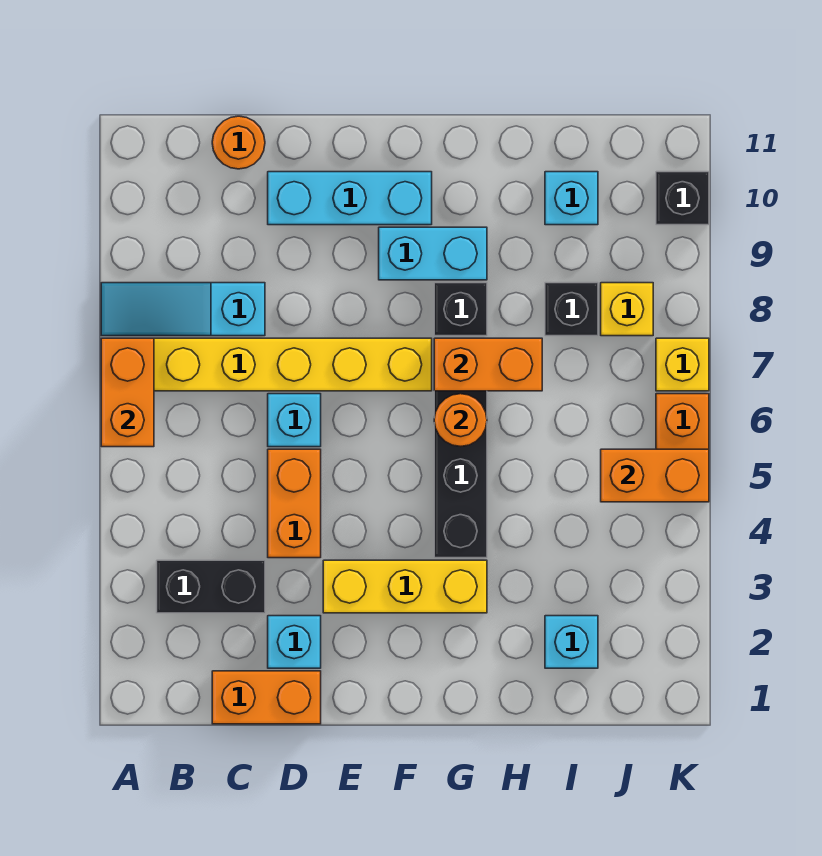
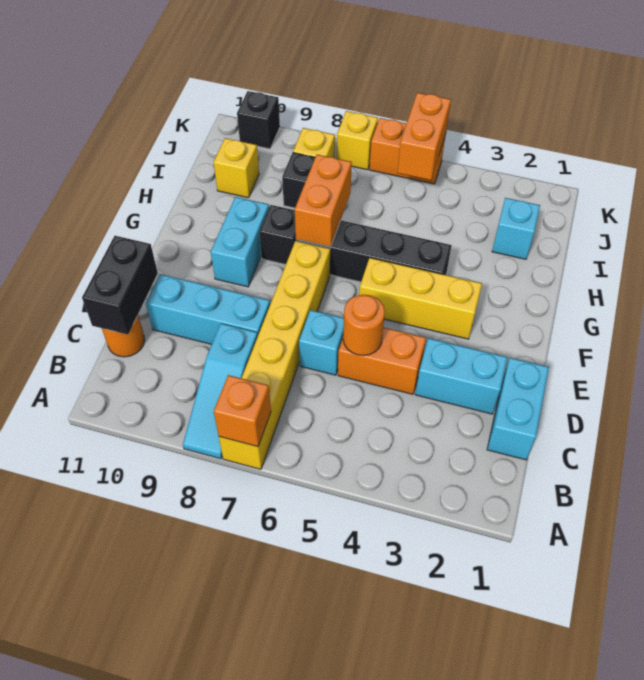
orange 1x2 brick [101,338,154,447] -> orange 1x1 brick [214,375,271,447]
black 1x2 brick [157,560,265,613] -> black 1x2 brick moved to [82,236,158,335]
orange 1x2 brick [212,671,321,724] -> cyan 1x2 brick [487,358,549,460]
cyan 1x1 brick [268,616,321,668] -> cyan 1x2 brick [415,338,507,414]
cyan 1x3 brick [268,172,432,225] -> cyan 1x3 brick turned to [146,274,270,344]
yellow 1x3 brick [323,560,487,613] -> yellow 1x3 brick turned to [359,258,482,339]
orange 1x1 round brick [434,394,487,446] -> orange 1x1 round brick moved to [343,294,385,355]
cyan 1x1 brick [545,172,598,225] -> yellow 1x1 brick [214,138,259,198]

